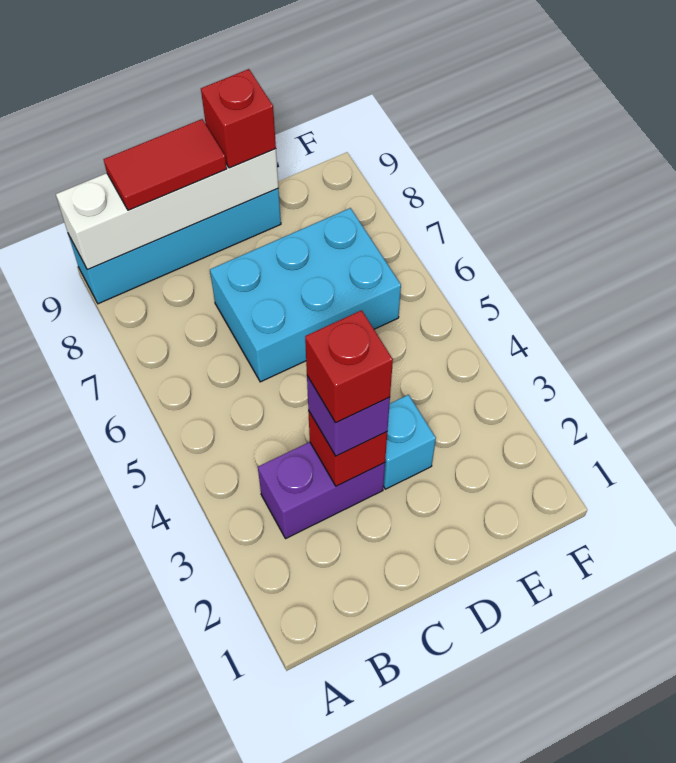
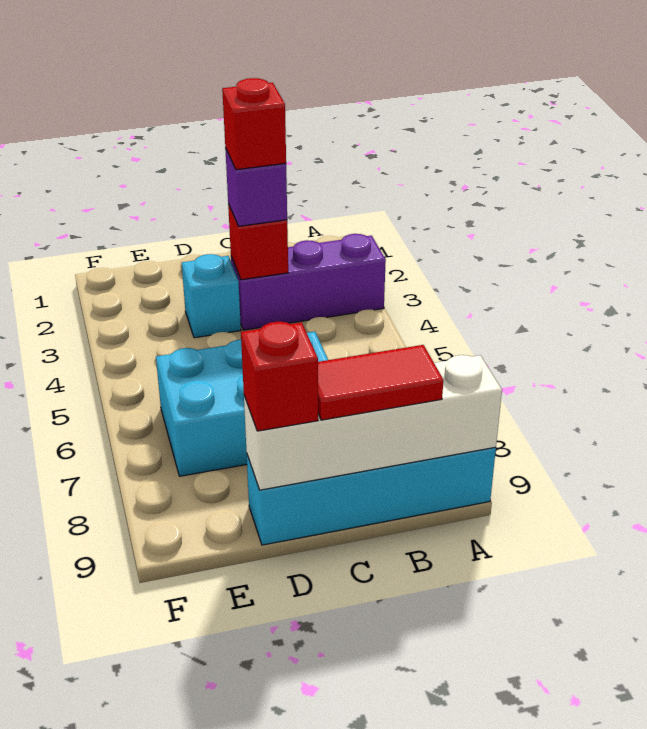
purple 1x2 brick [258,442,385,539] -> purple 1x3 brick [231,234,386,330]

